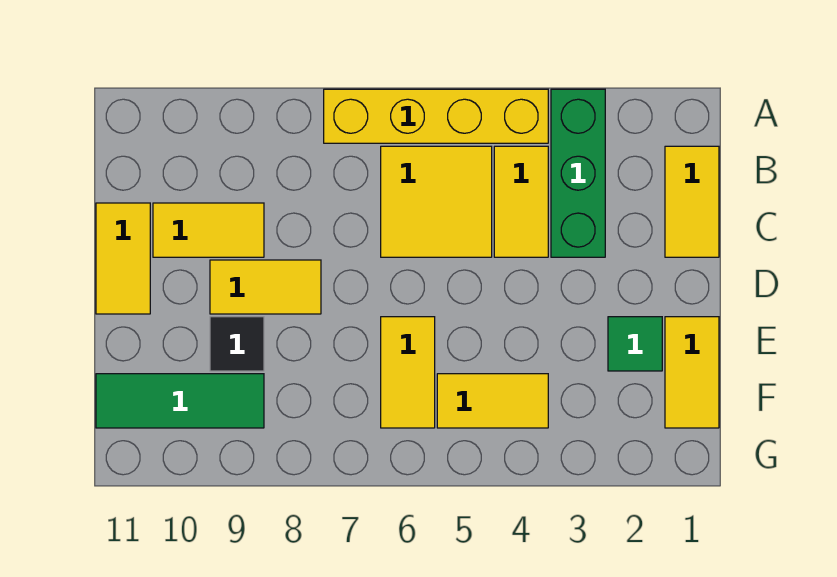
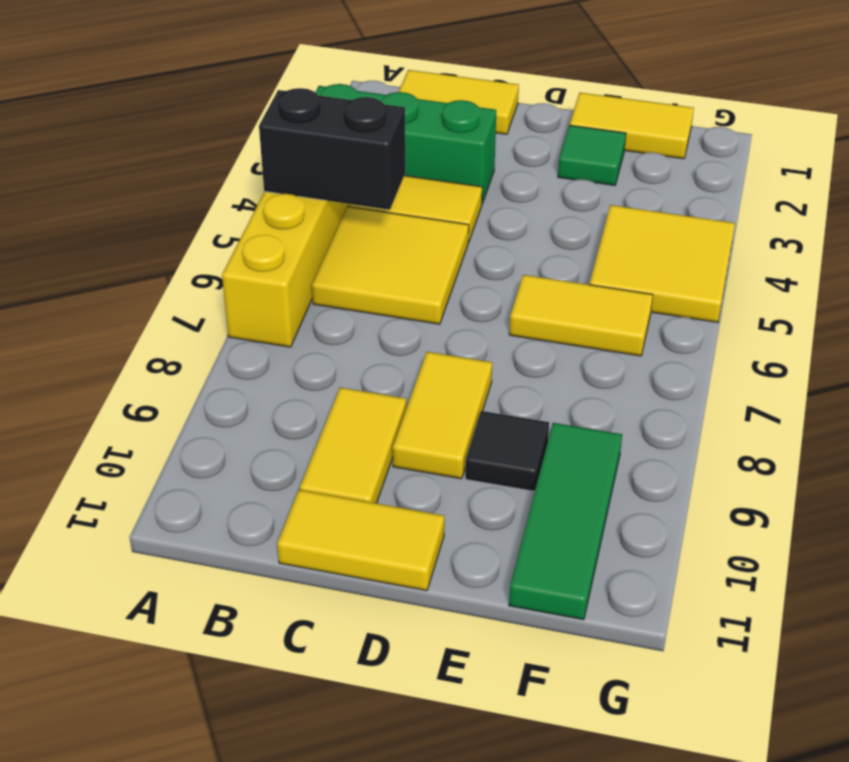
none -> black 1x2 brick [259,88,405,210]
yellow 1x2 tile [437,374,548,428] -> yellow 2x2 tile [589,205,735,322]

